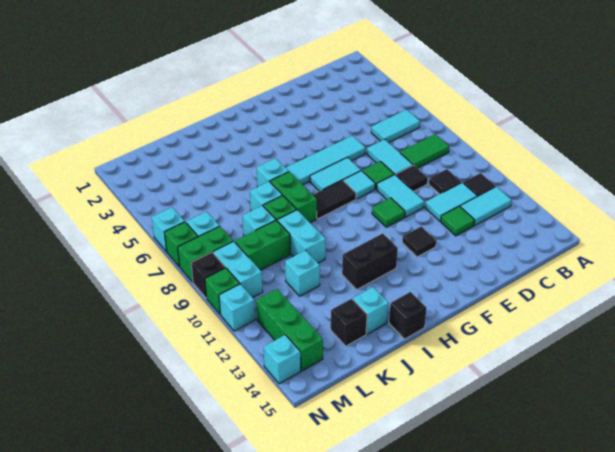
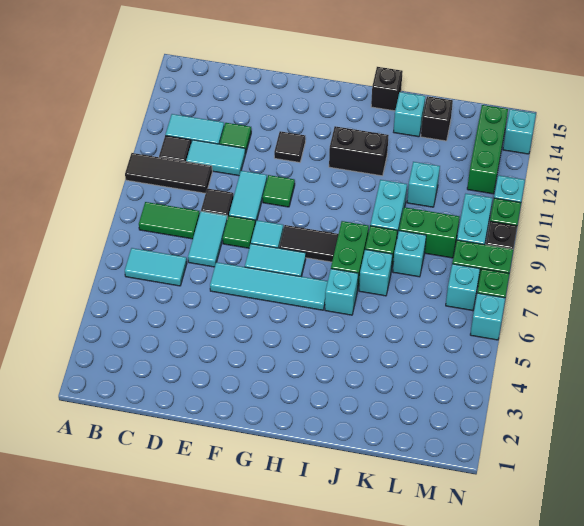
black 1x1 tile [429,169,462,194] -> black 1x3 tile [125,153,212,193]

